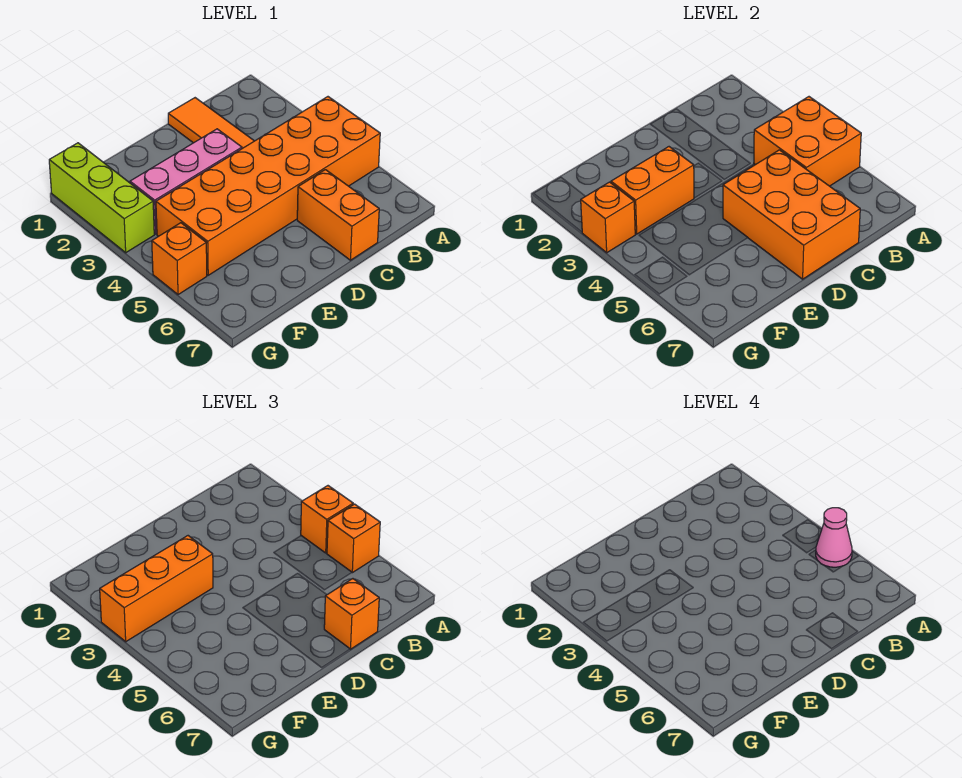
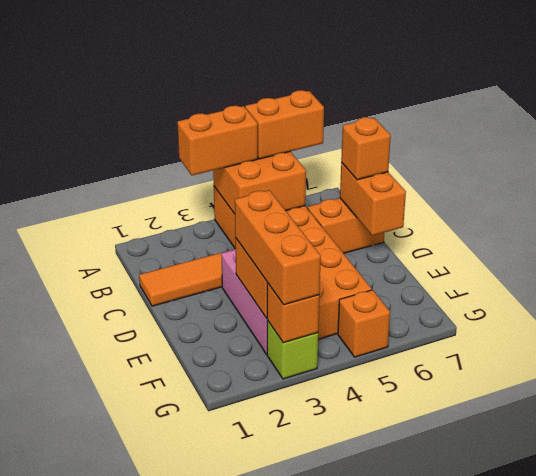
orange 1x1 brick [301,486,353,553] -> orange 1x2 brick [177,106,258,175]
orange 1x1 brick [327,504,380,573] -> orange 1x2 brick [245,90,324,159]
pink 1x1 cone [816,508,852,567] -> none
orange 2x3 brick [723,150,860,279] -> orange 1x2 brick [340,163,406,236]
lime 1x3 brick [49,143,154,253] -> lime 1x1 brick [267,320,318,379]

